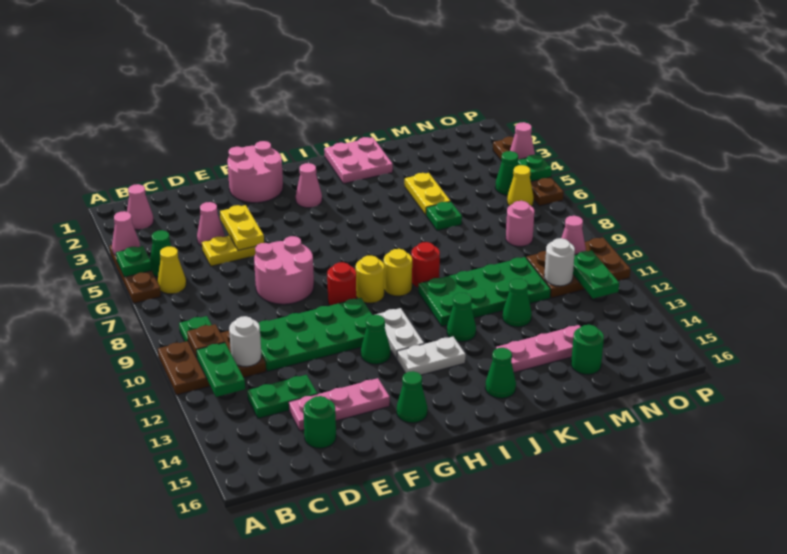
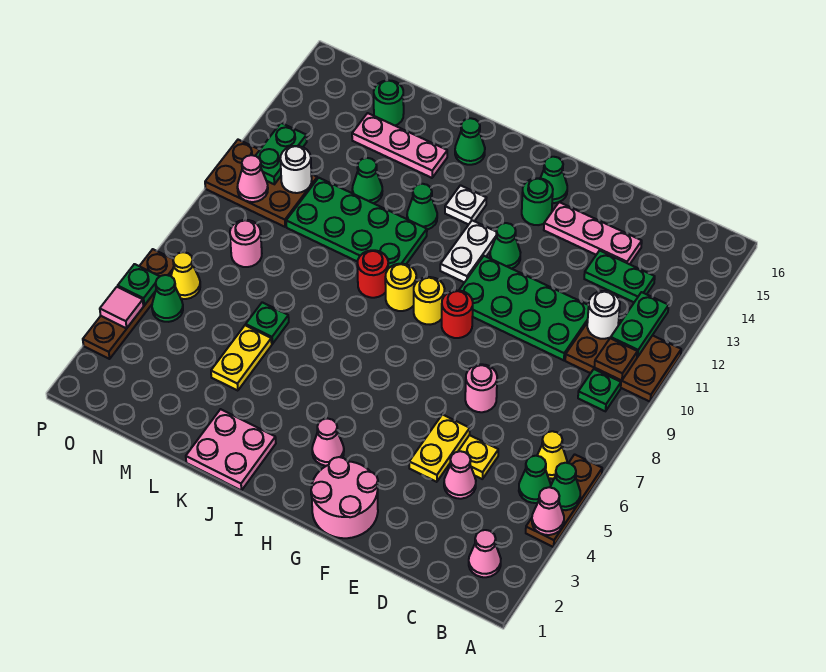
green 1x1 plate [116,246,152,277] -> green 1x1 cone [550,463,580,510]
green 1x1 round brick [303,396,336,448] -> green 1x1 round brick moved to [522,178,553,225]
pink 2x2 round brick [254,236,314,304] -> pink 1x1 round brick [465,364,497,412]
white 1x2 plate [397,337,466,375] -> white 1x1 plate [445,185,486,225]
pink 1x1 cone [510,122,535,160] -> pink 1x1 tile [100,287,143,328]

